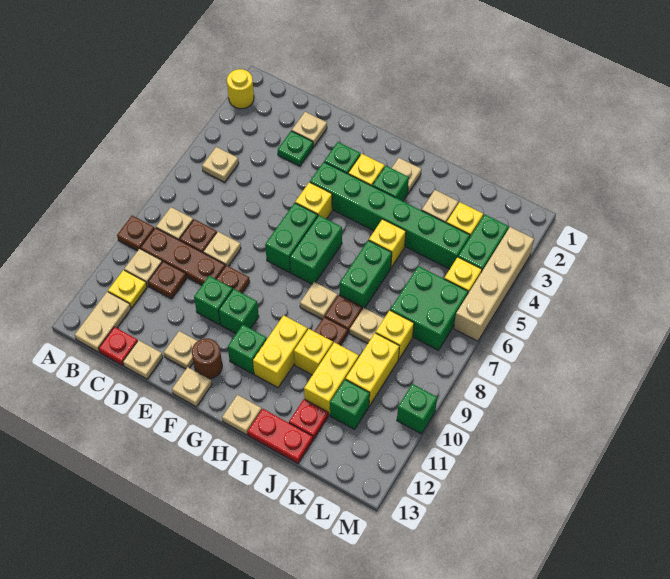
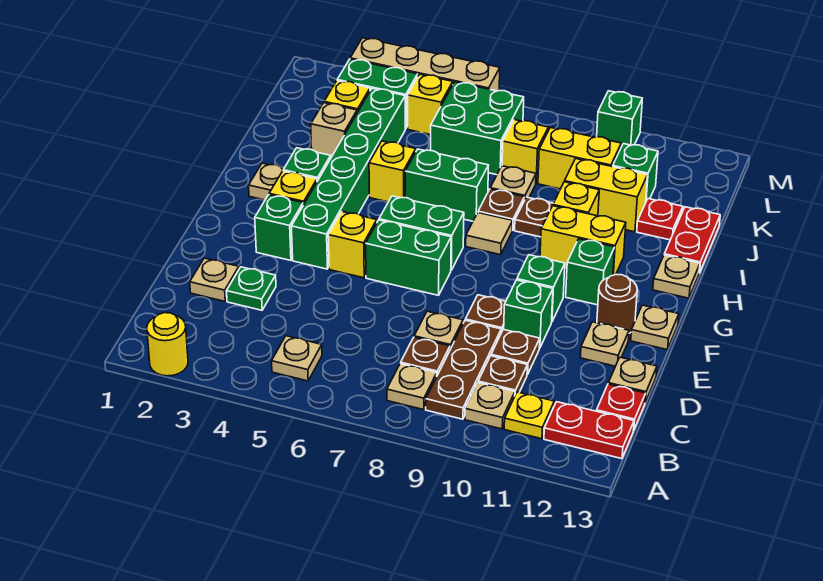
brown 1x1 plate [117,215,154,251] -> brown 1x1 plate moved to [491,329,540,375]
tan 1x2 plate [75,292,131,352] -> red 1x2 plate [544,402,634,459]
tan 1x1 plate [300,282,338,319] -> tan 1x1 tile [466,213,513,255]

